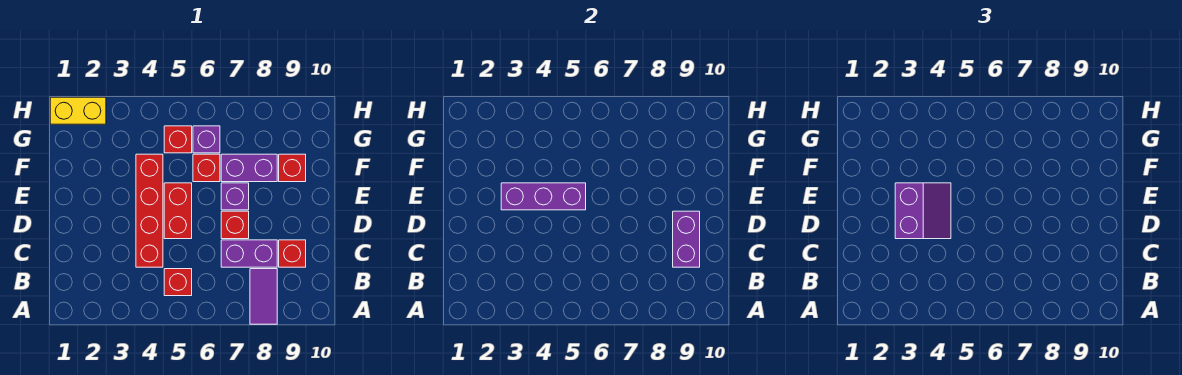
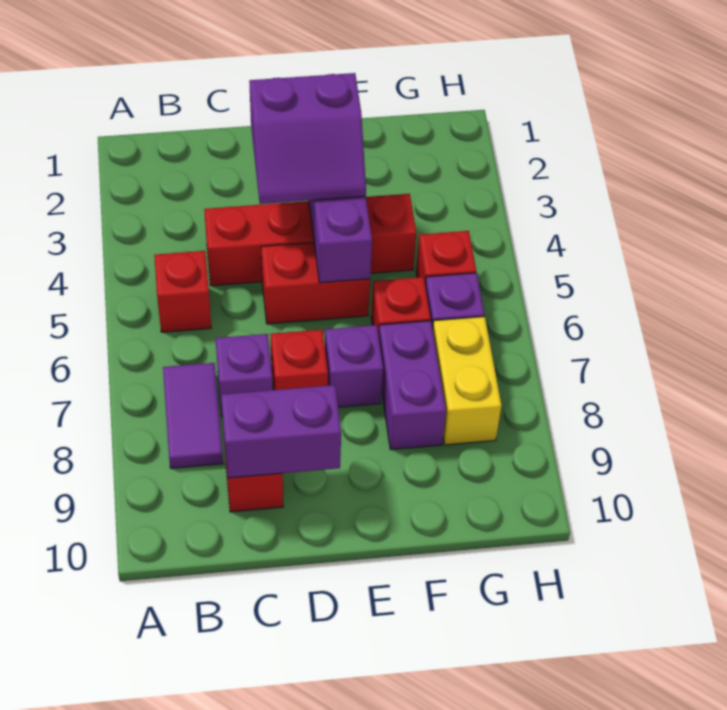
purple 1x2 tile [250,269,277,324] -> purple 1x2 tile turned to [163,363,223,468]
purple 1x2 brick [221,240,277,267] -> purple 1x1 brick [216,334,273,417]
red 1x1 brick [279,154,306,182] -> none
yellow 1x2 brick [50,97,106,124] -> yellow 1x2 brick moved to [433,317,501,445]

